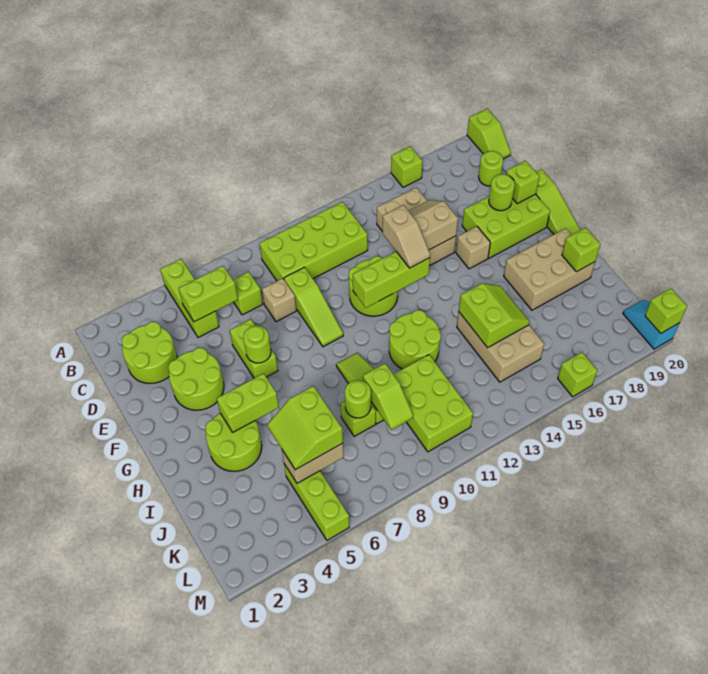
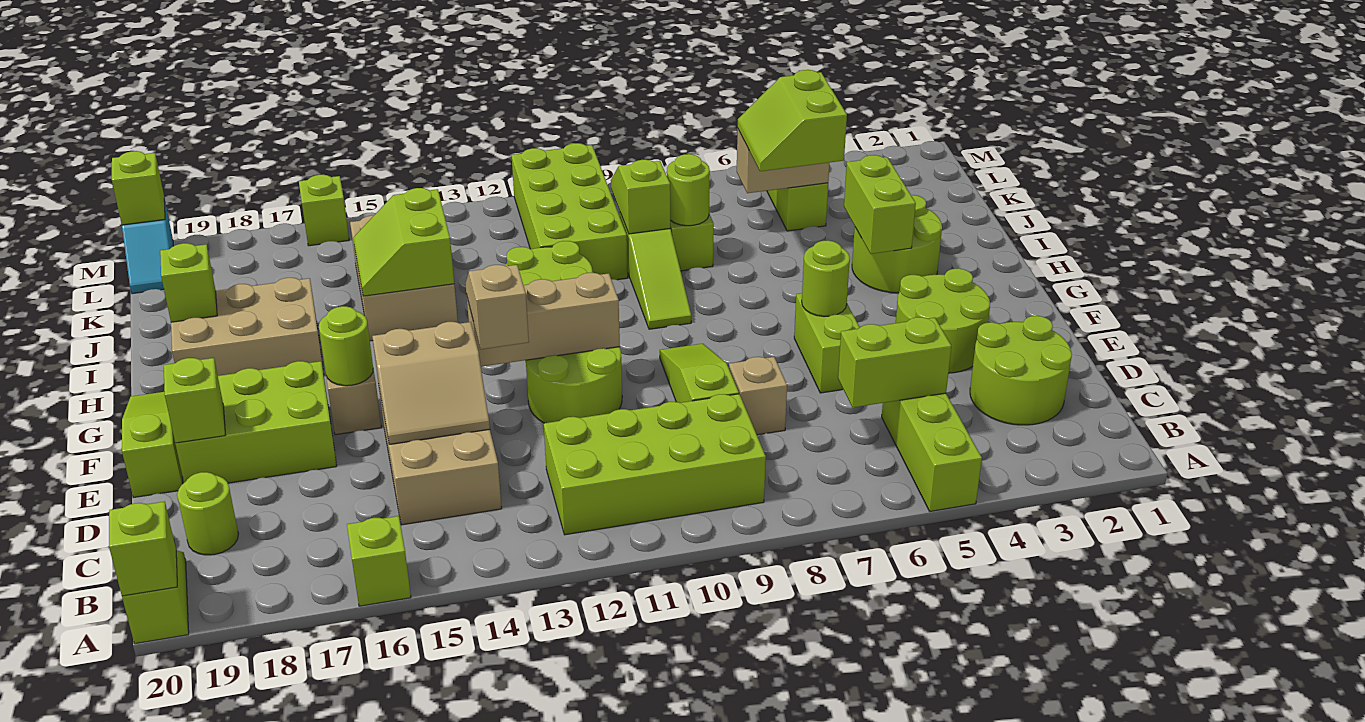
lime 1x1 brick [233,272,263,315] -> lime 1x1 brick moved to [109,501,177,596]
lime 1x1 round brick [489,174,515,211] -> lime 1x1 round brick moved to [319,306,373,386]
lime 1x3 brick [353,252,430,308] -> tan 1x3 brick [466,272,620,367]
lime 1x2 brick [217,373,279,432] -> lime 1x2 brick turned to [844,155,916,254]
lime 2x2 slope [267,386,343,470] -> lime 2x2 slope turned to [738,70,847,171]
lime 2x3 brick [393,355,473,452] -> lime 2x4 brick [512,143,628,280]

